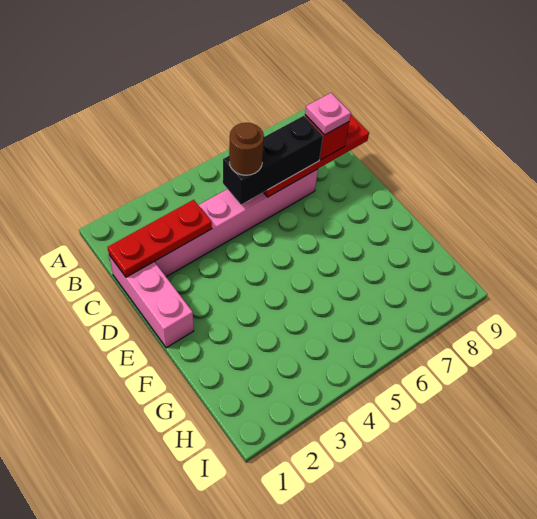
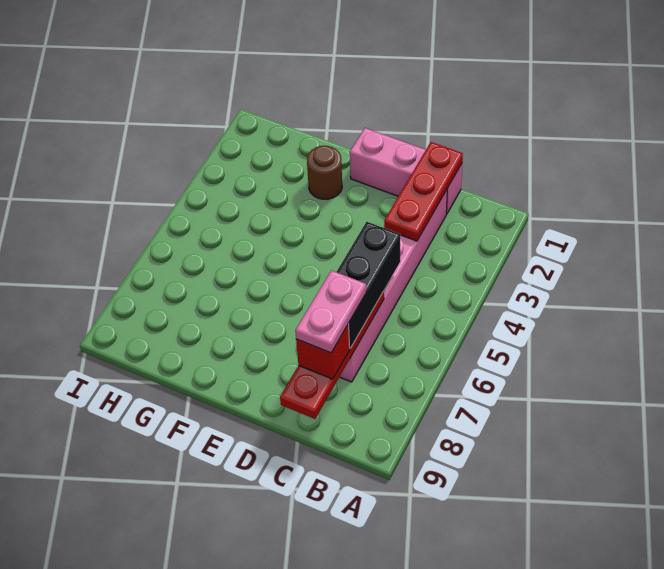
brown 1x1 round brick [229,123,264,175] -> brown 1x1 round brick moved to [307,146,342,199]
pink 1x1 plate [305,93,351,135] -> pink 1x2 plate [295,270,366,353]

